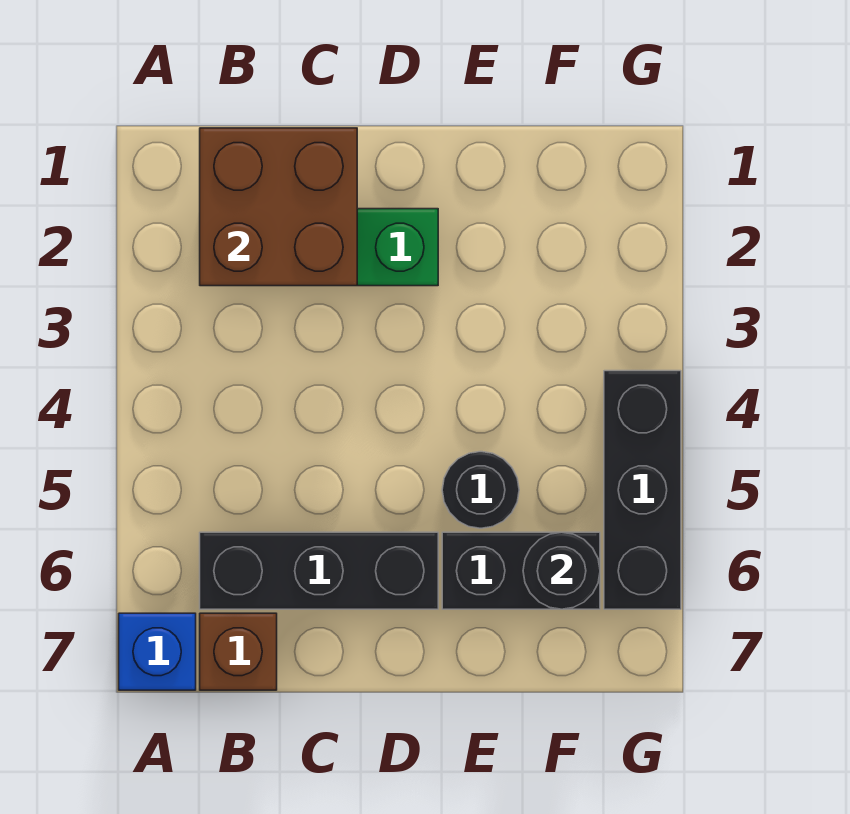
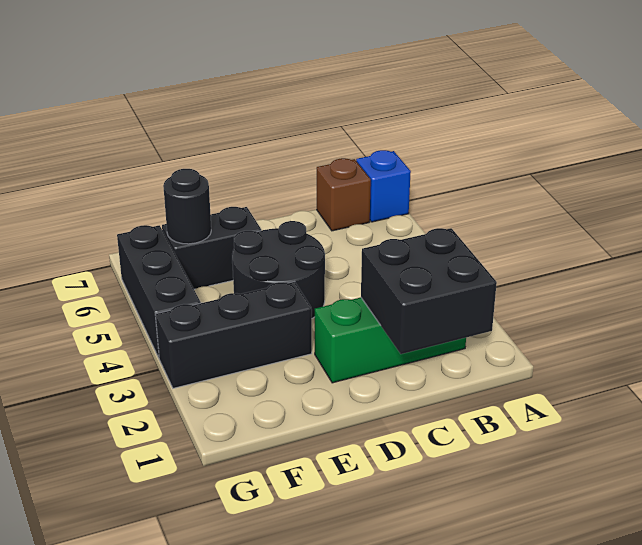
brown 2x2 brick [200,128,357,286] -> black 2x2 brick [361,228,497,354]
black 1x3 brick [200,532,438,609] -> black 1x3 brick moved to [155,282,312,388]
black 1x1 round brick [442,452,519,528] -> black 2x2 round brick [232,221,325,318]

